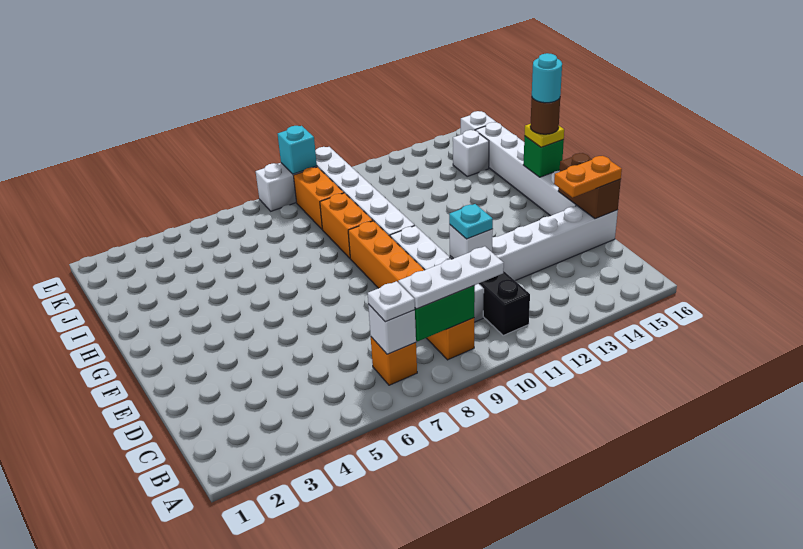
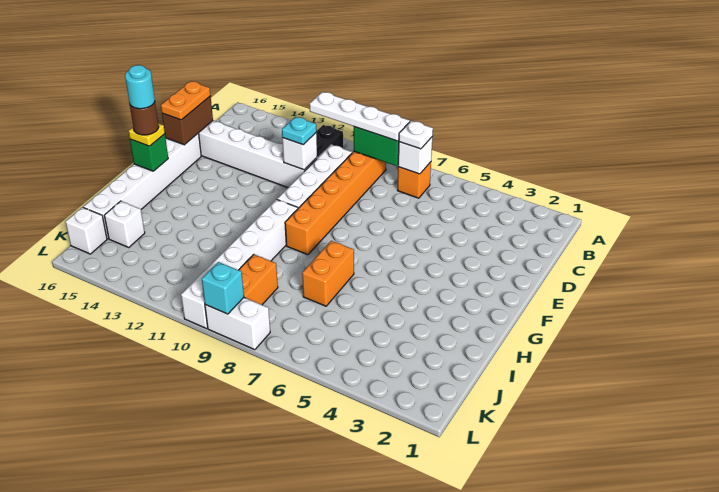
white 1x3 plate [398,246,504,309] -> white 1x4 plate [310,92,410,141]
orange 1x2 plate [554,156,622,198] -> orange 1x2 plate turned to [161,81,211,120]
orange 1x2 brick [320,193,373,258] -> orange 1x2 brick moved to [302,241,354,306]

